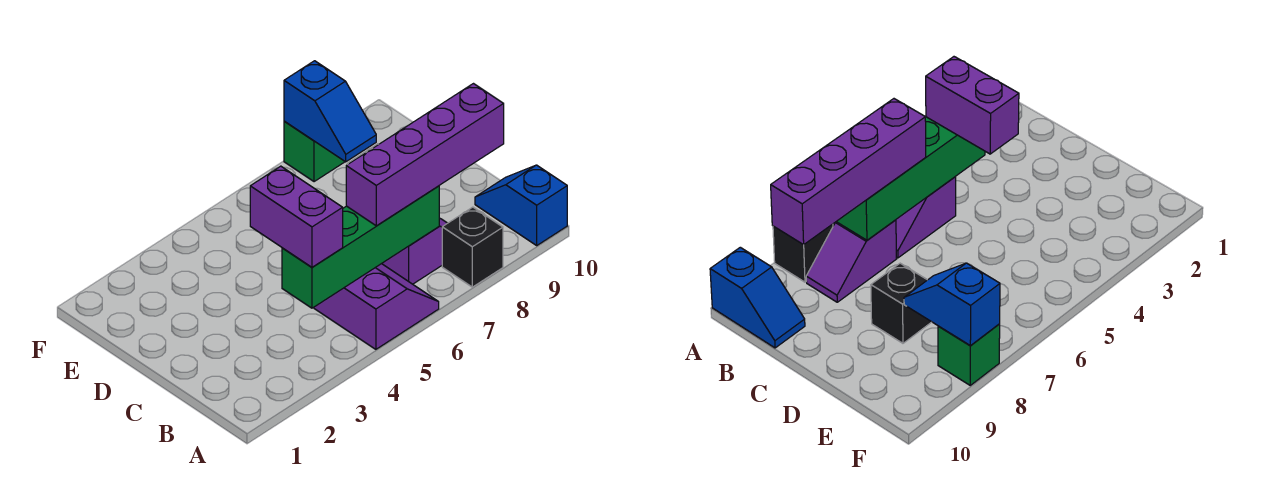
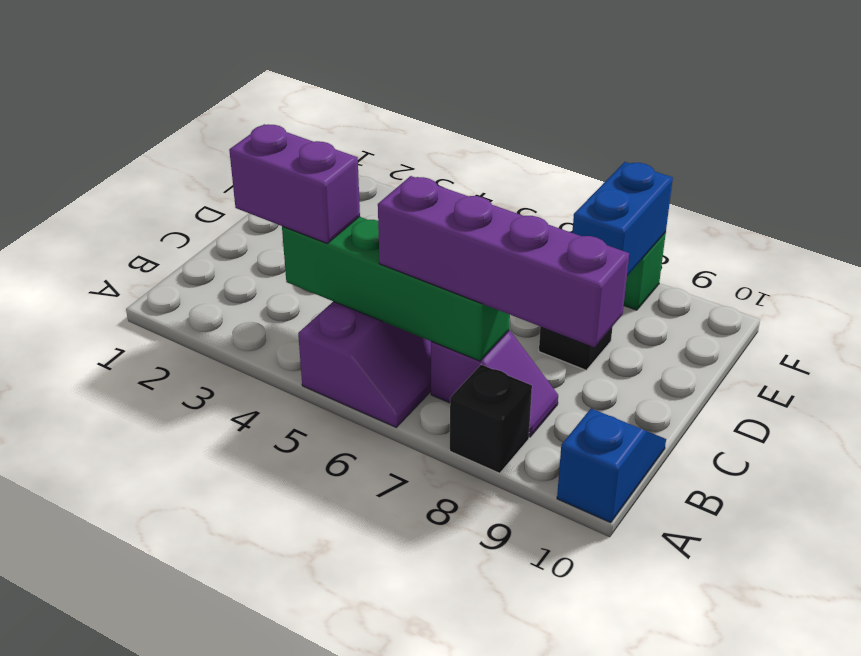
purple 1x2 brick [250,166,343,267] -> purple 1x2 brick turned to [229,124,360,243]
blue 1x2 slope [284,61,376,162] -> blue 1x2 brick [572,162,673,276]

